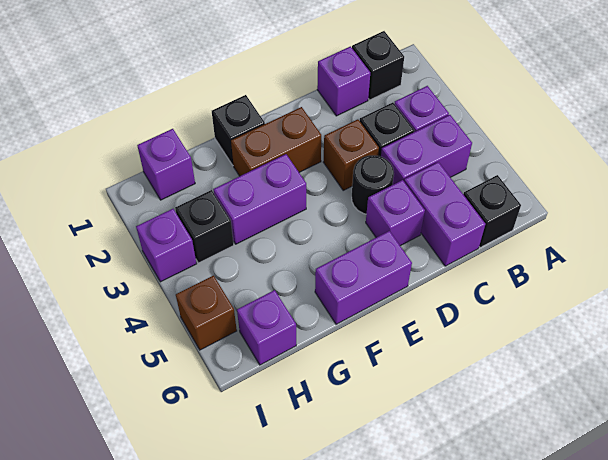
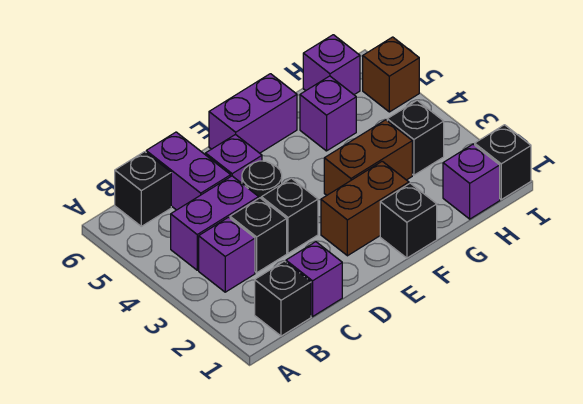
brown 1x1 brick [323,119,379,190] -> black 1x1 brick [261,178,318,253]
purple 1x2 brick [214,154,306,244] -> brown 1x2 brick [324,120,412,195]
none -> black 1x1 brick [475,125,531,199]
purple 1x1 brick [136,209,196,282] -> purple 1x1 brick moved to [300,76,356,151]

